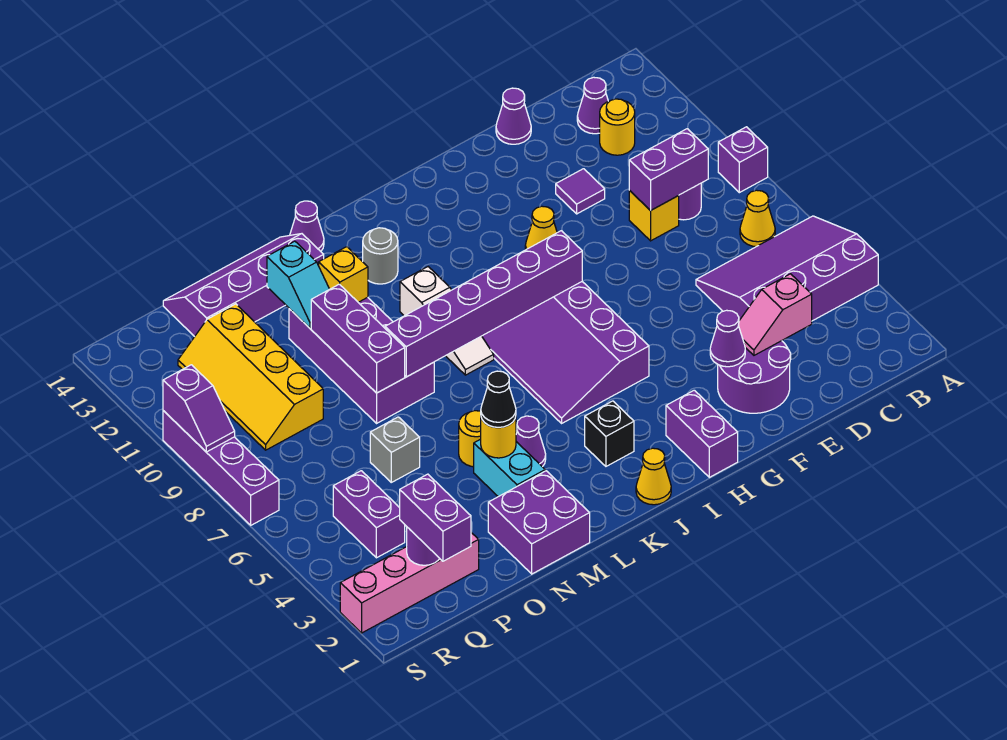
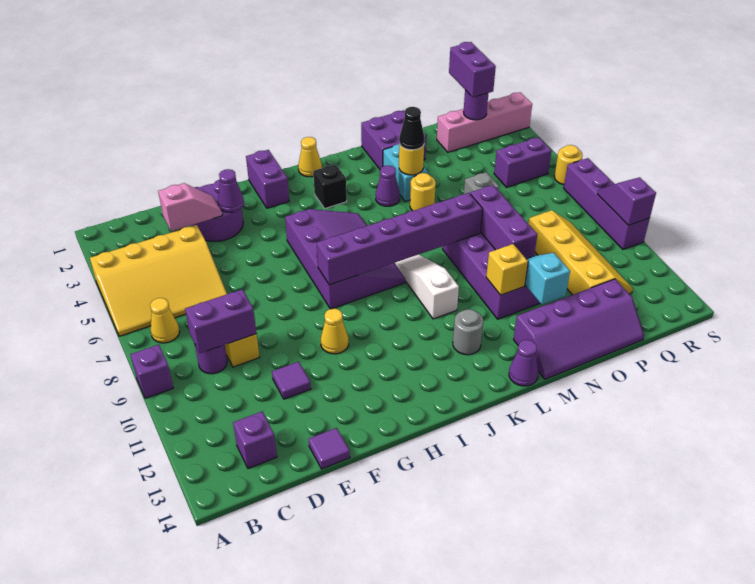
purple 3x4 slope [696,216,878,321] -> yellow 3x4 slope [90,225,227,336]
yellow 1x1 round brick [600,99,635,155] -> yellow 1x1 round brick moved to [554,145,582,185]
purple 1x1 cone [577,77,608,134] -> purple 1x1 brick [233,412,277,469]
purple 1x1 cone [496,88,531,144] -> purple 1x1 tile [308,428,350,469]
purple 1x2 brick [333,471,405,558] -> purple 1x2 brick turned to [494,137,552,187]

